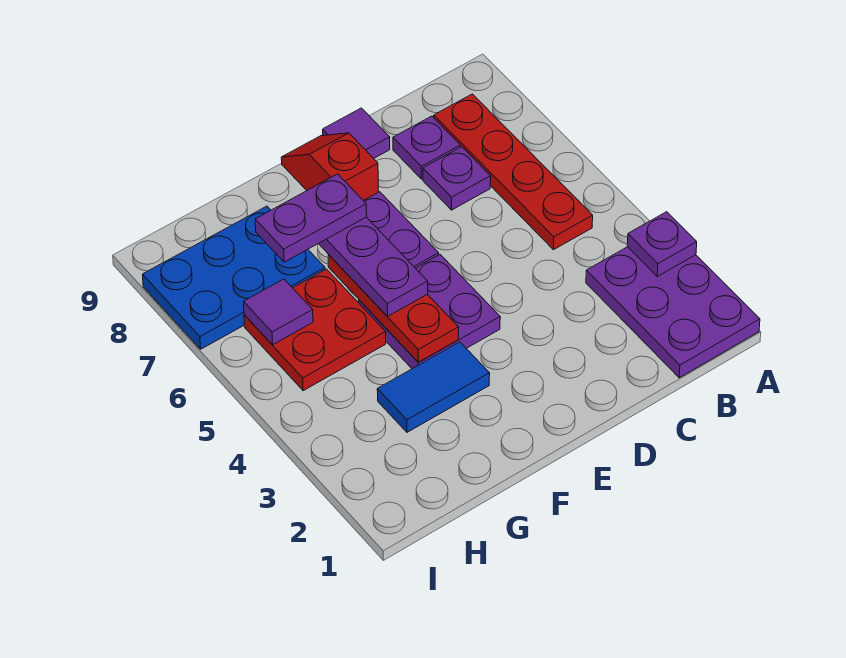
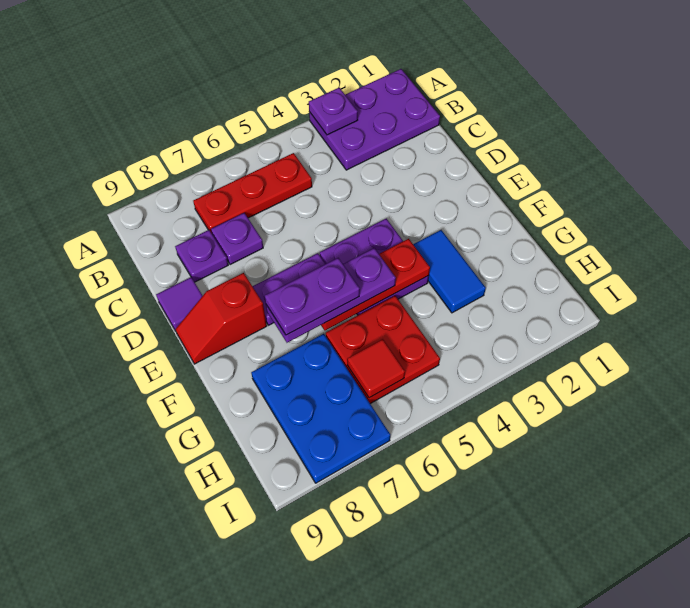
red 1x4 plate [434,94,593,250] -> red 1x3 plate [193,153,312,233]
purple 1x2 plate [255,174,367,262] -> purple 1x2 plate turned to [265,258,360,335]
purple 1x1 tile [244,279,313,345] -> red 1x1 tile [347,339,405,398]

